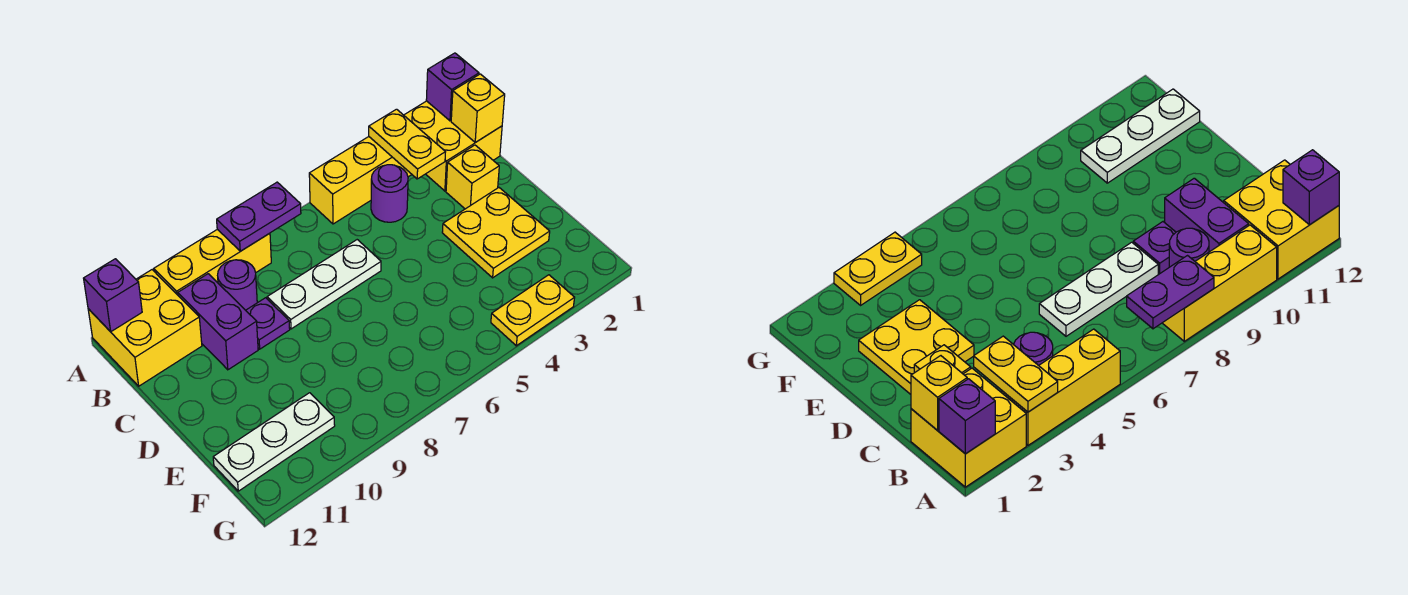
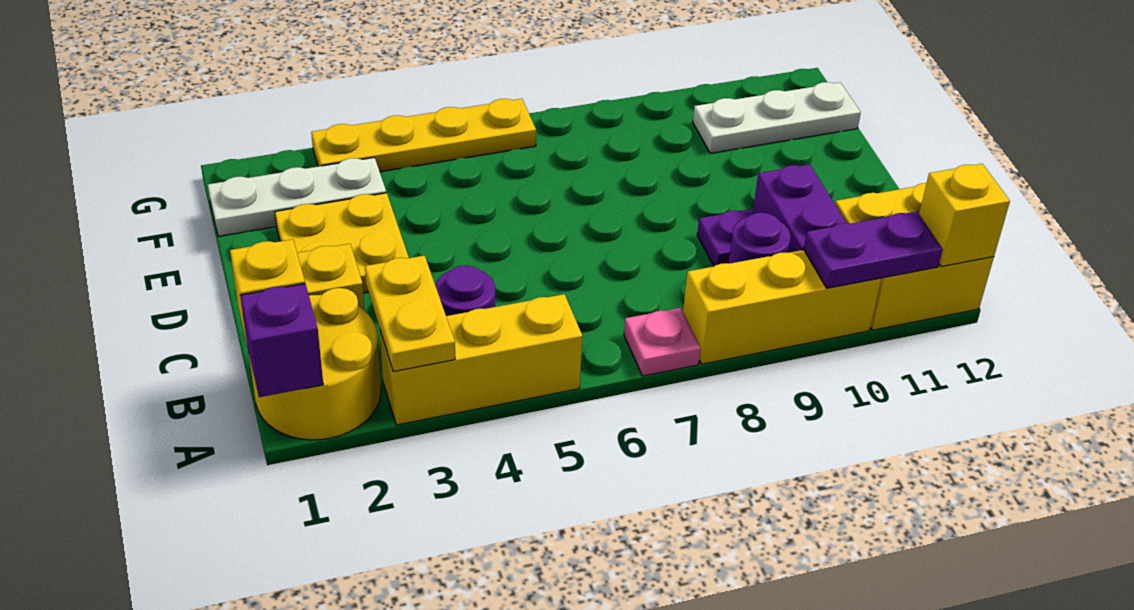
yellow 2x2 brick [404,101,502,191] -> yellow 2x2 round brick [249,288,381,440]
none -> pink 1x1 plate [624,308,701,376]
purple 1x2 plate [217,182,301,251] -> purple 1x2 plate moved to [804,211,943,288]
purple 1x1 brick [84,259,142,332] -> yellow 1x1 brick [919,164,1010,267]
white 1x3 plate [267,240,381,329] -> white 1x3 plate moved to [208,157,386,236]
yellow 1x2 plate [491,275,575,346] -> yellow 1x4 plate [311,99,536,172]

